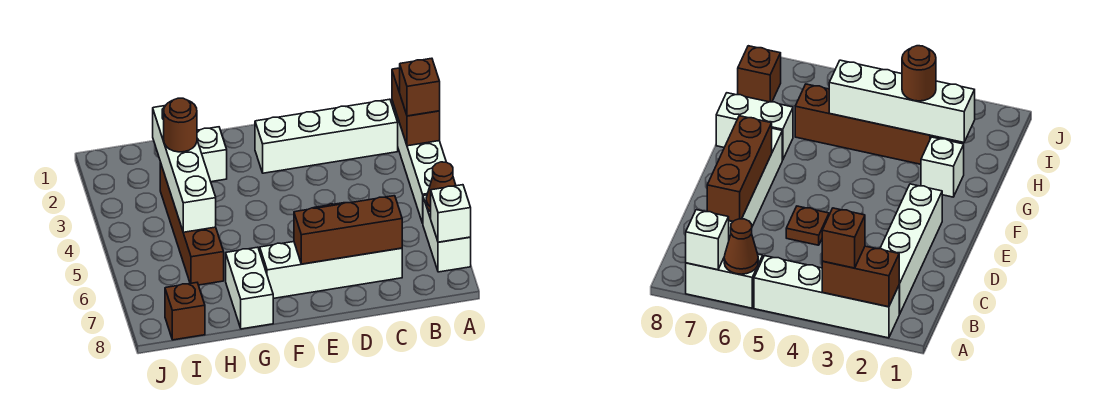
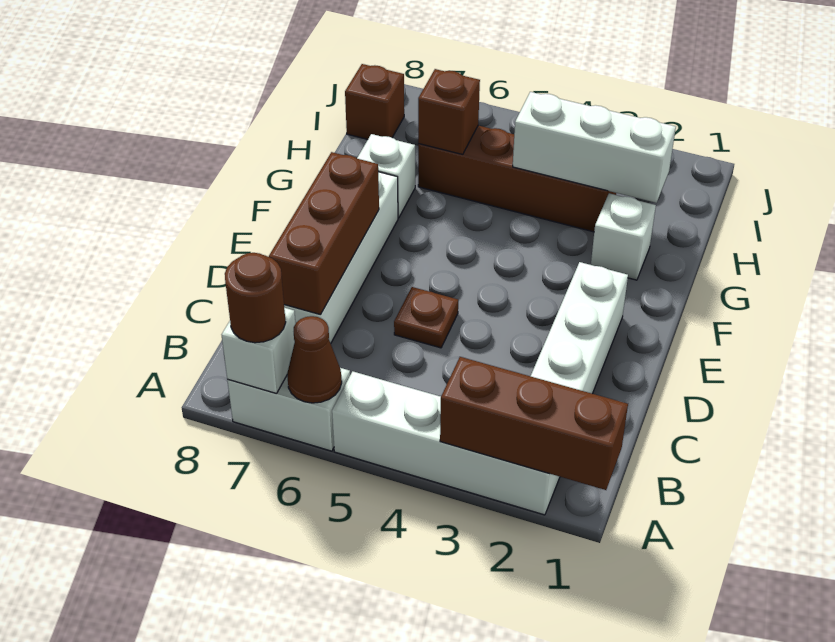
brown 1x2 brick [392,68,440,146] -> brown 1x3 brick [440,357,628,490]
brown 1x1 brick [400,58,440,116] -> brown 1x1 brick moved to [418,69,480,154]
white 1x2 brick [226,247,273,329] -> white 1x1 brick [357,134,415,218]
white 1x4 brick [153,106,216,232] -> white 1x3 brick [513,92,676,203]
brown 1x1 round brick [164,98,197,152] -> brown 1x1 round brick moved to [225,253,286,343]

